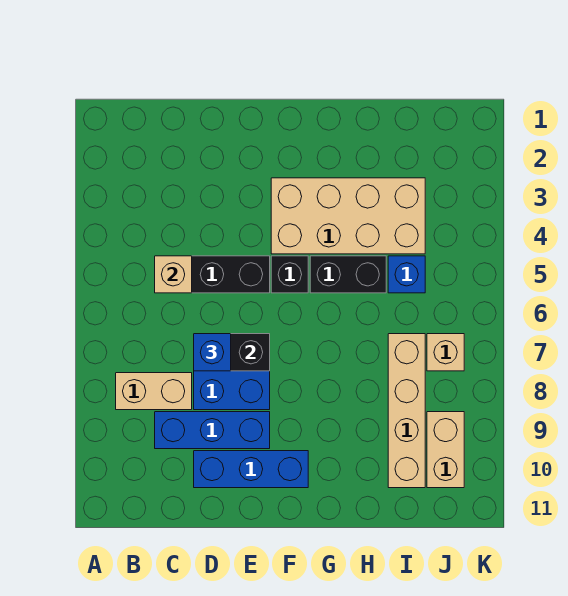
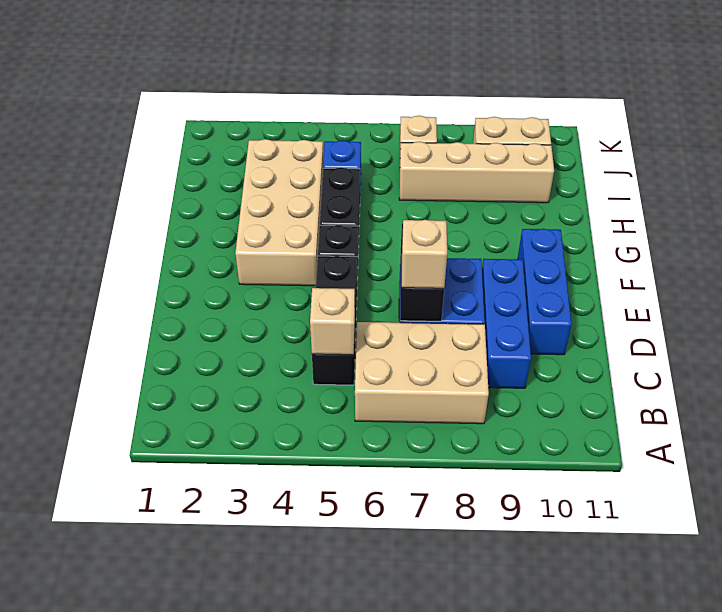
tan 1x2 brick [116,373,192,410] -> tan 2x3 brick [355,322,489,424]
blue 1x1 brick [194,334,231,371] -> tan 1x1 brick [402,220,447,288]

